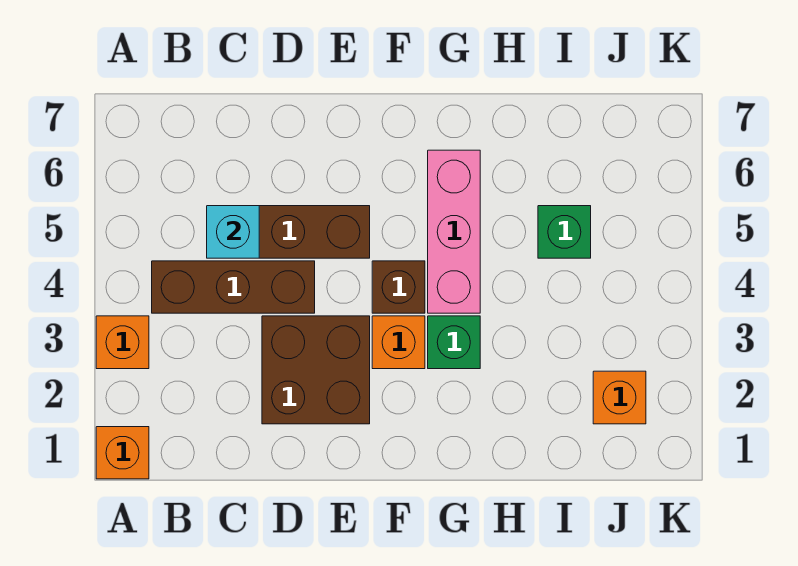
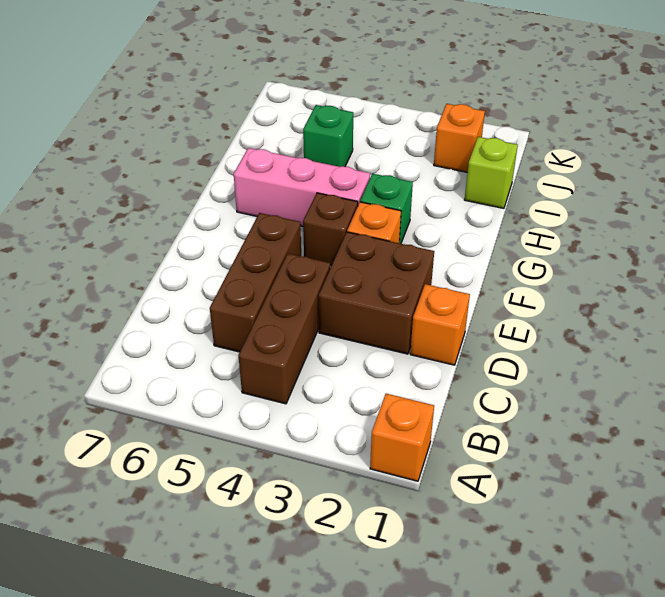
orange 1x1 brick [96,316,149,369] -> orange 1x1 brick moved to [410,284,470,365]
cyan 1x1 brick [207,206,259,258] -> none
none -> lime 1x1 brick [465,137,518,208]

